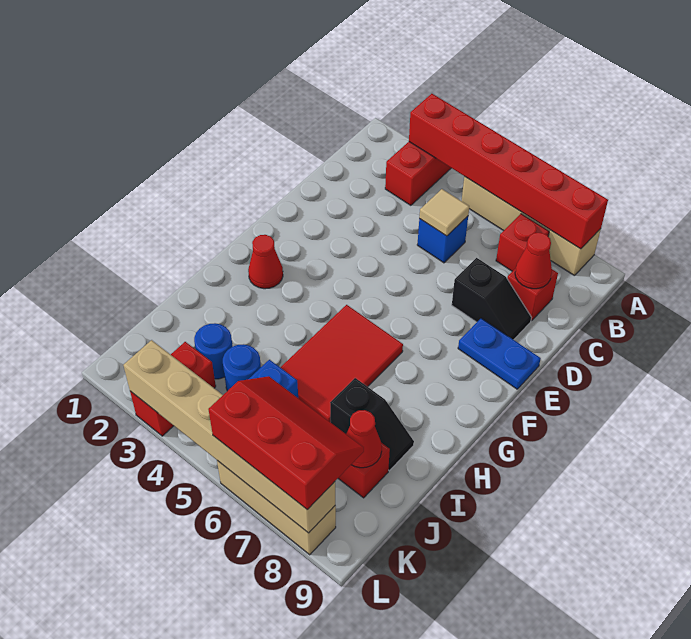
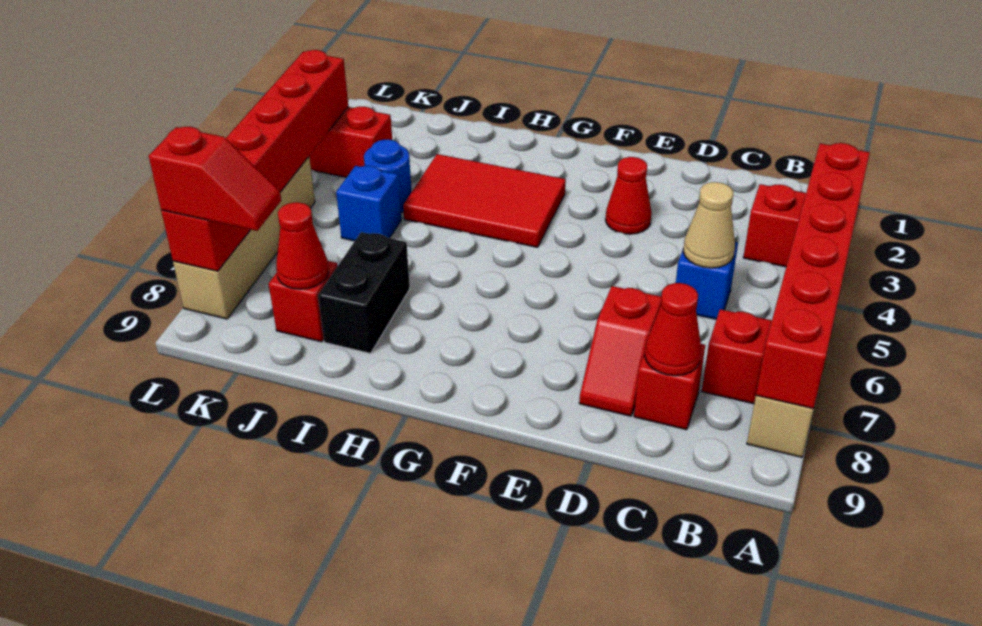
tan 1x1 tile [419,189,469,236] -> tan 1x1 cone [683,182,735,268]
black 1x2 slope [452,258,531,340] -> red 1x2 slope [579,286,661,416]
blue 1x2 plate [458,318,541,389] -> none
red 1x1 cone [248,235,283,289] -> red 1x1 cone moved to [605,157,651,234]
red 2x3 tile [280,305,403,422] -> red 2x3 tile moved to [403,154,566,247]
black 1x2 slope [330,378,414,471] -> black 1x2 brick [318,232,410,354]
blue 1x1 round brick [194,323,233,379] -> none
red 2x3 slope [208,376,364,510] -> red 1x2 slope [149,127,281,231]
tan 1x6 brick [123,340,335,533] -> red 1x6 brick [161,50,348,271]
tan 1x3 brick [217,461,336,555] -> tan 1x4 brick [173,157,315,319]

